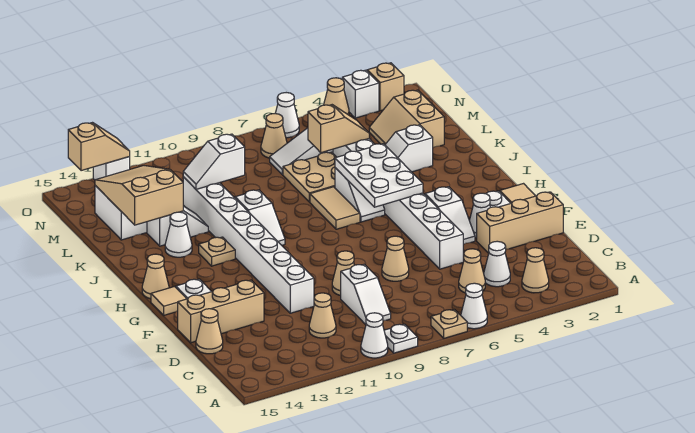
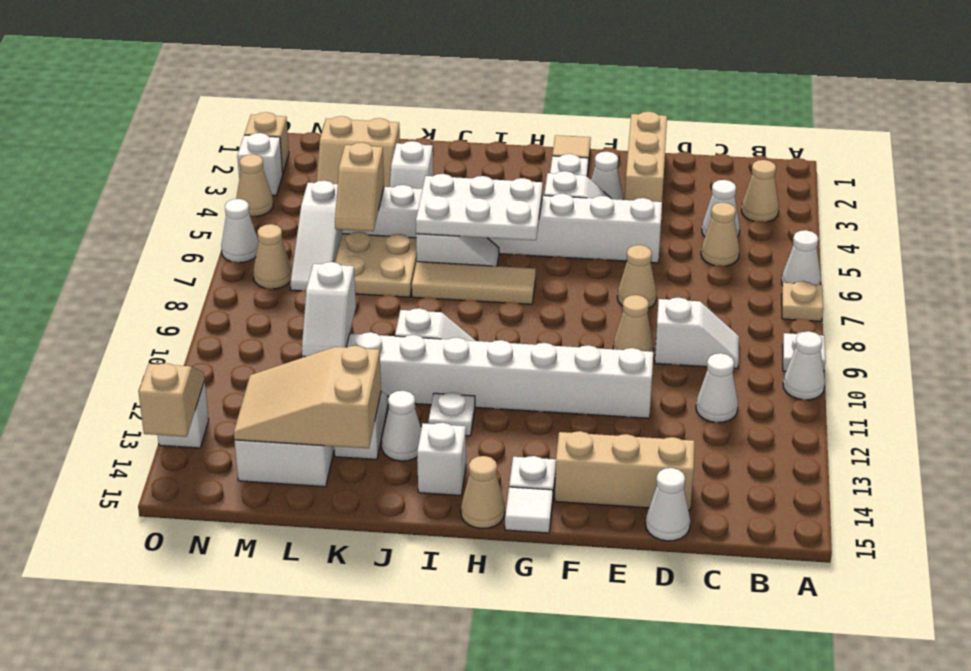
tan 1x1 cone [309,293,336,338] -> white 1x1 cone [696,353,738,422]
tan 1x1 cone [196,309,223,354] -> white 1x1 cone [646,468,690,541]
tan 1x3 brick [178,280,264,343] -> tan 1x3 brick turned to [555,431,695,510]
tan 1x1 tile [151,287,186,315] -> white 1x1 tile [505,487,553,533]
tan 1x2 tile [310,187,360,229] -> tan 1x3 tile [412,262,536,304]
tan 1x1 plate [199,237,235,266] -> white 1x1 plate [429,392,475,436]
none -> white 1x1 brick [417,423,466,495]
tan 1x2 slope [308,105,369,153] -> tan 1x2 slope turned to [335,143,384,231]

